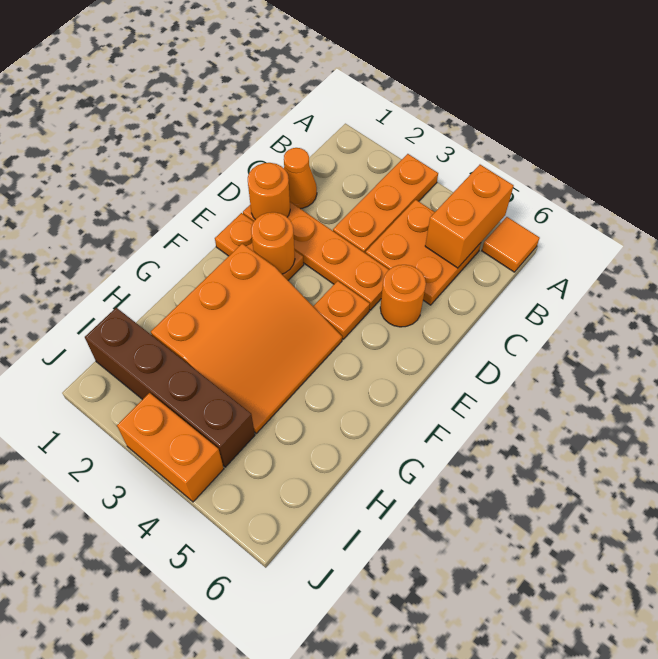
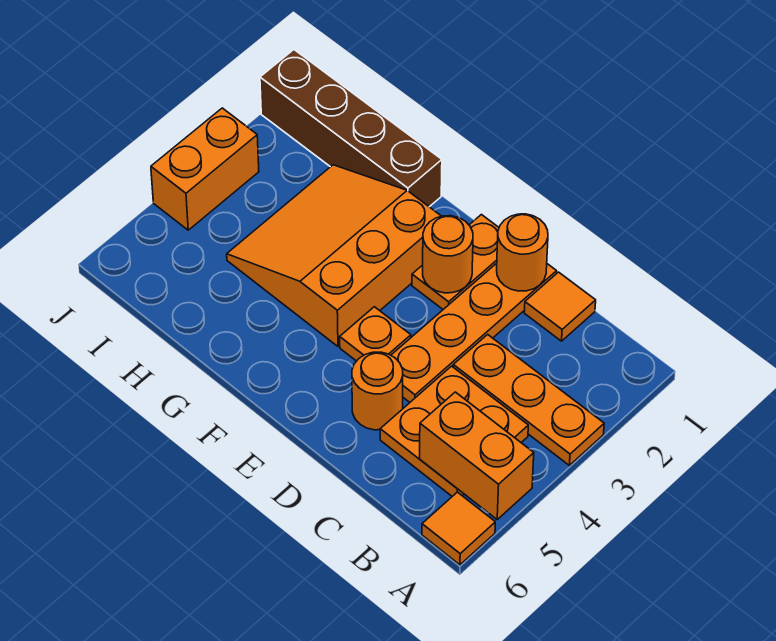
orange 1x1 cone [284,148,317,209] -> orange 1x1 tile [524,272,596,341]
orange 3x3 slope [151,244,342,433] -> orange 3x3 slope turned to [227,165,441,346]
brown 1x4 brick [85,308,255,467] -> brown 1x4 brick turned to [260,50,442,207]

